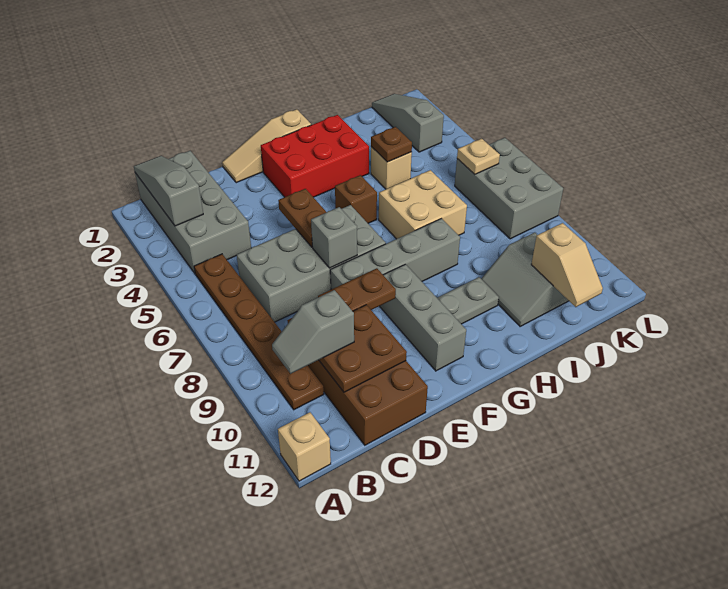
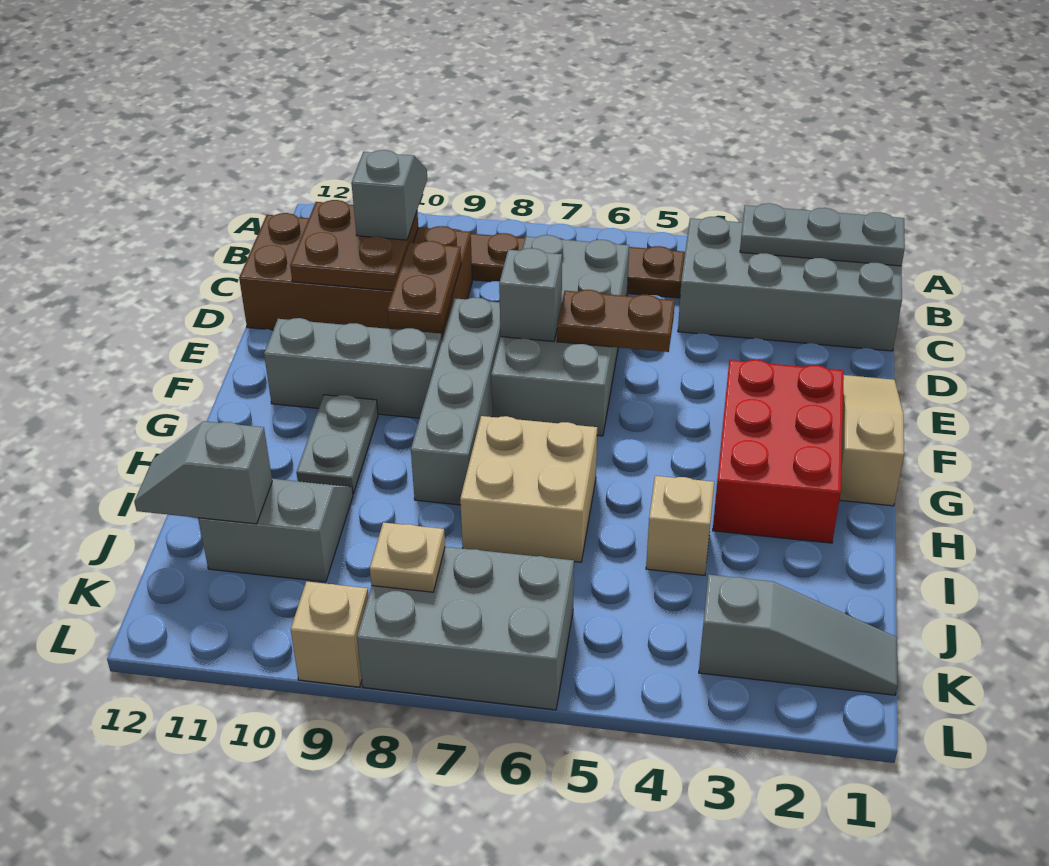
tan 1x1 brick [278,412,331,481] -> tan 1x1 brick moved to [291,581,369,687]
grey 1x3 slope [134,156,203,226] -> grey 1x3 plate [740,203,905,266]
brown 1x1 brick [335,175,377,223] -> none
brown 1x1 plate [371,127,412,162] -> none
tan 1x2 slope [531,223,603,307] -> grey 1x2 slope [134,421,272,524]
tan 1x1 plate [457,139,500,174] -> tan 1x1 plate moved to [370,522,445,592]

